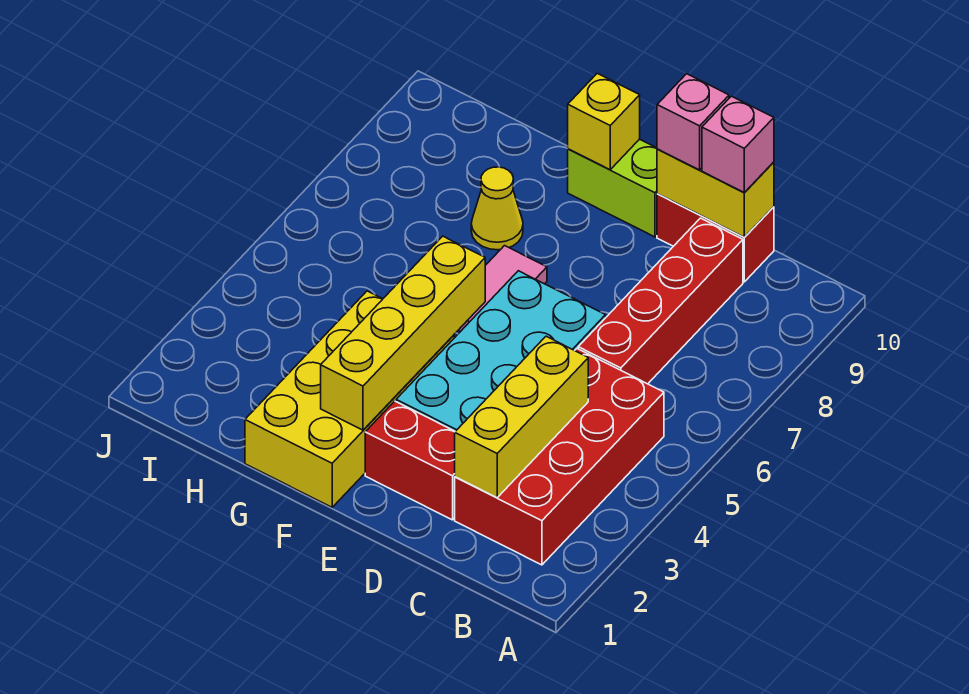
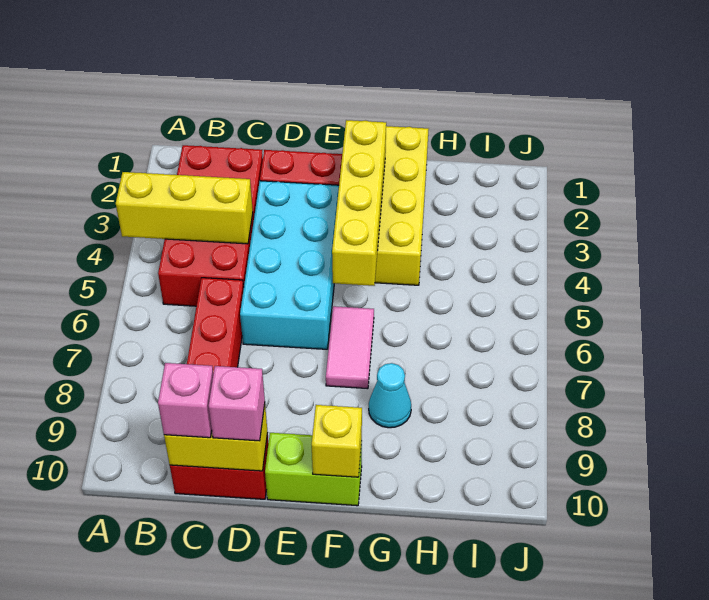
yellow 1x3 brick [455,336,588,498] -> yellow 1x3 brick turned to [116,172,253,244]
yellow 1x1 cone [471,167,523,250] -> cyan 1x1 cone [369,363,411,428]

